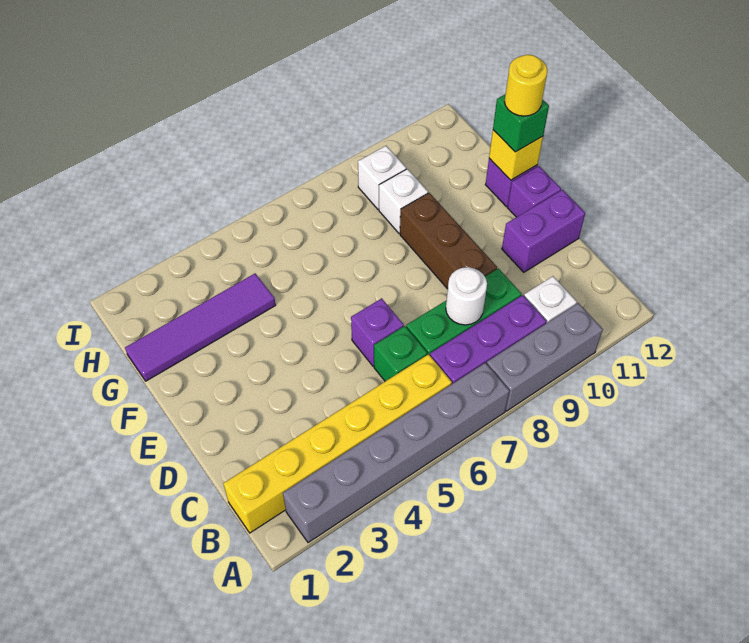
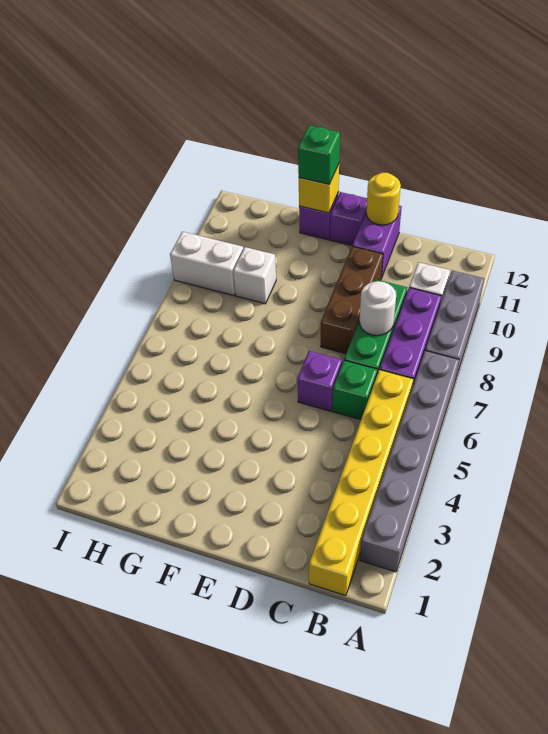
brown 1x3 brick [400,193,497,289] -> brown 1x3 brick turned to [321,246,383,354]
yellow 1x1 round brick [505,55,547,116] -> yellow 1x1 round brick moved to [366,173,401,225]
purple 1x4 tile [125,274,276,381] -> none
white 1x1 brick [358,146,406,209] -> white 1x2 brick [170,232,243,296]

